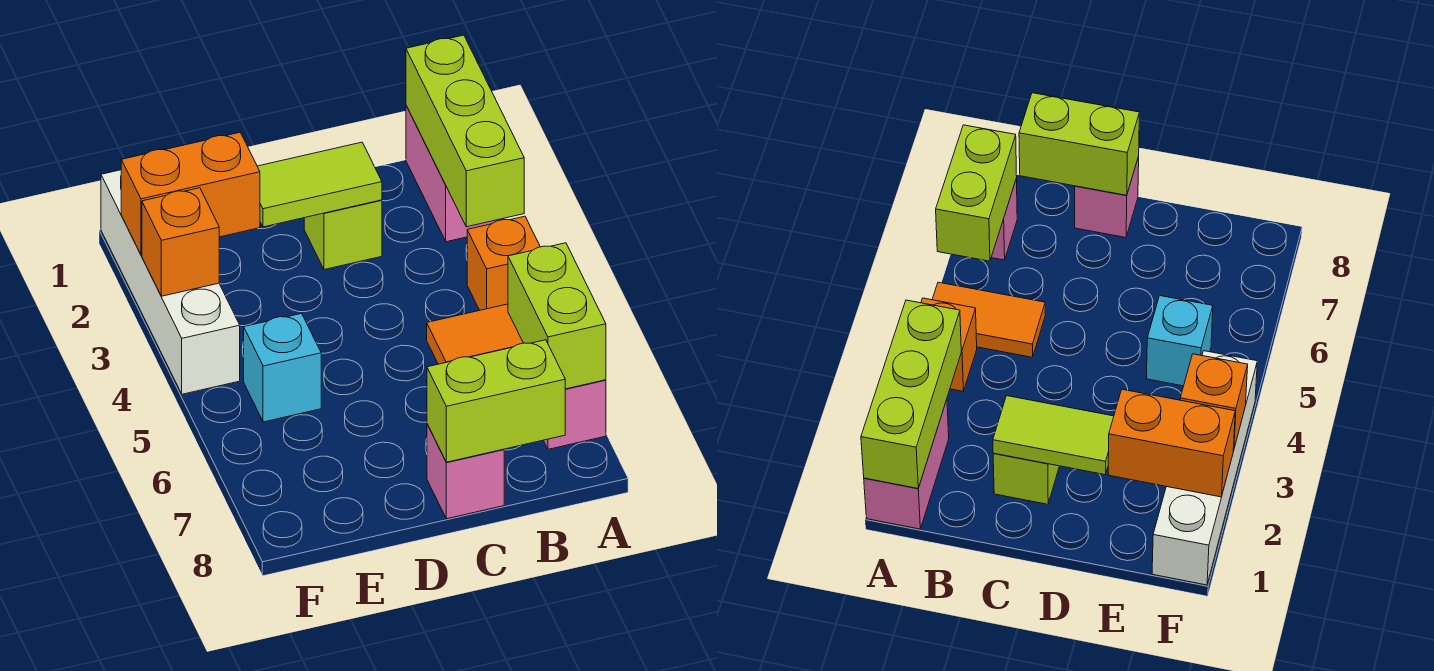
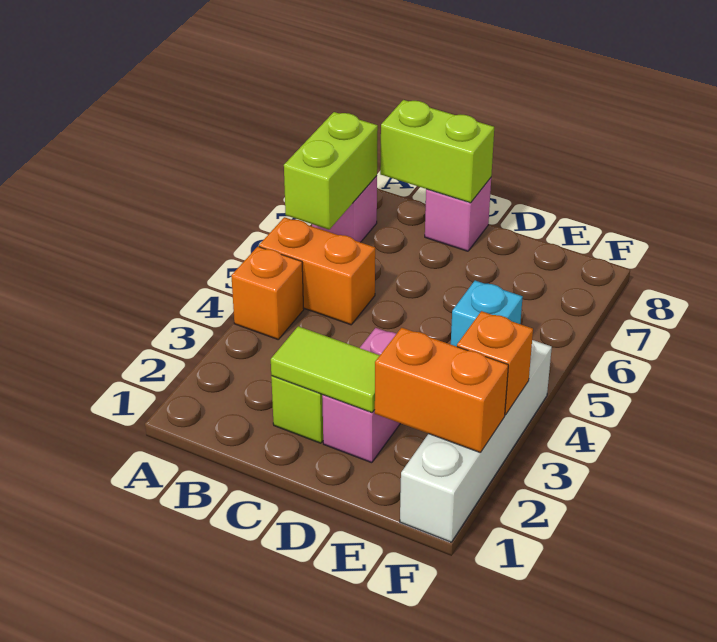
pink 1x2 brick [406,106,504,242] -> pink 1x2 brick moved to [322,328,400,463]
lime 1x3 brick [406,35,524,227] -> none
orange 1x2 tile [427,304,523,364] -> orange 1x2 brick [259,217,375,325]

